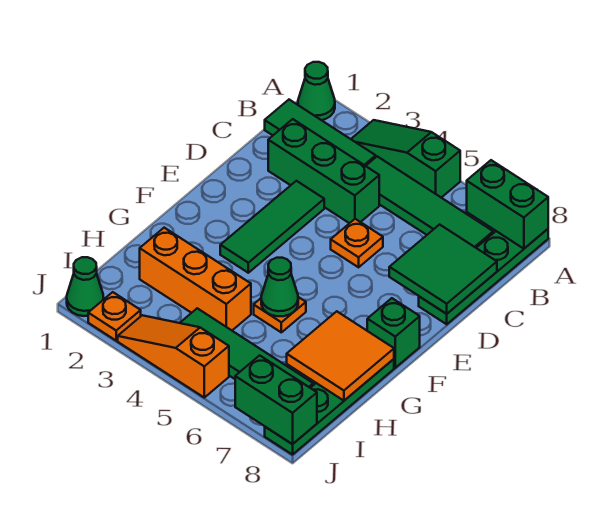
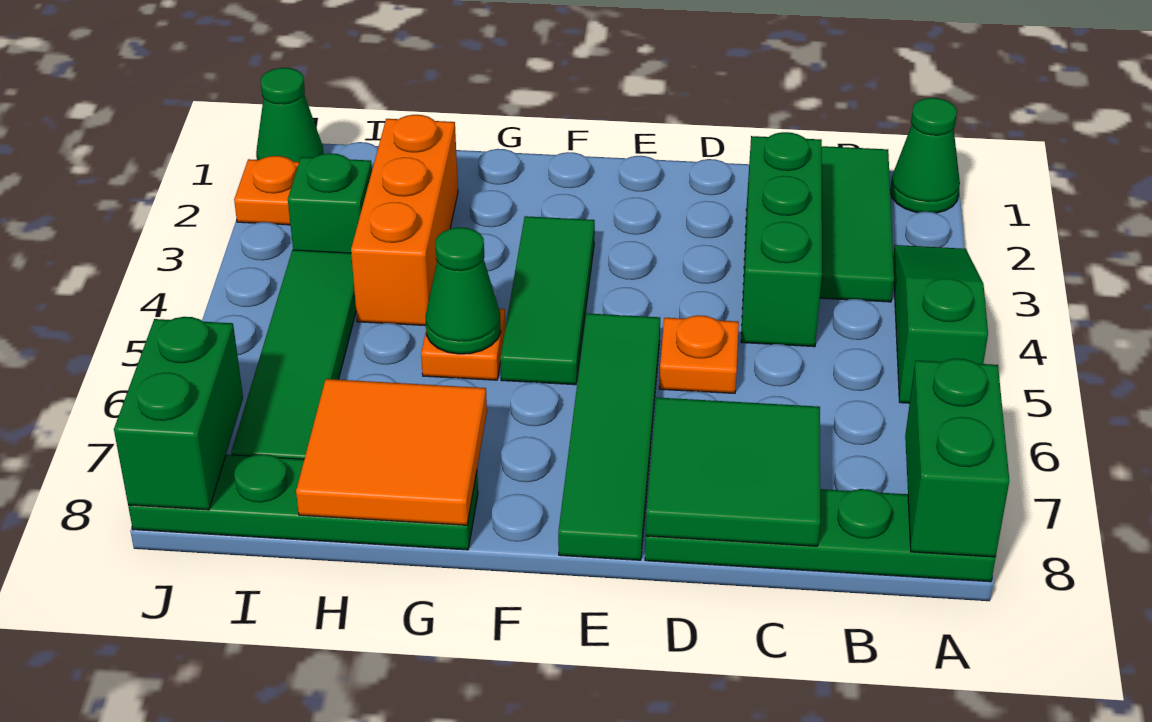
green 1x4 tile [366,156,493,248] -> green 1x4 tile moved to [558,313,660,560]
green 1x3 tile [220,181,324,273] -> green 1x3 tile turned to [500,216,595,385]
green 1x1 brick [367,298,420,368] -> green 1x1 brick moved to [288,153,372,253]
orange 1x3 slope [118,315,229,397] -> none

